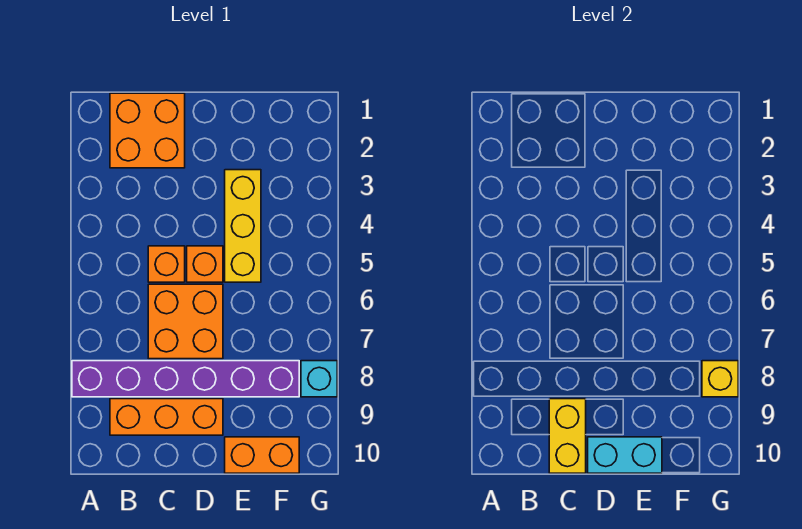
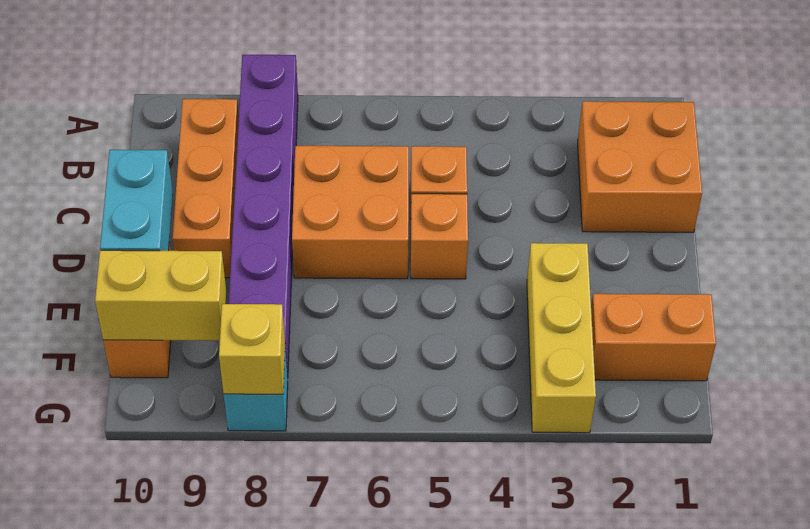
yellow 1x2 brick [549,399,586,473] -> yellow 1x2 brick moved to [95,250,226,341]
yellow 1x3 brick [225,170,261,282] -> yellow 1x3 brick turned to [527,243,596,433]
none -> orange 1x2 brick [591,294,716,381]

